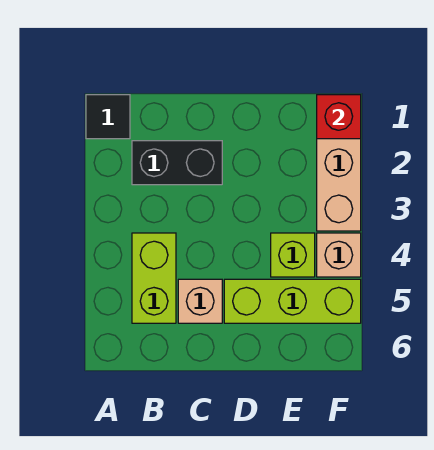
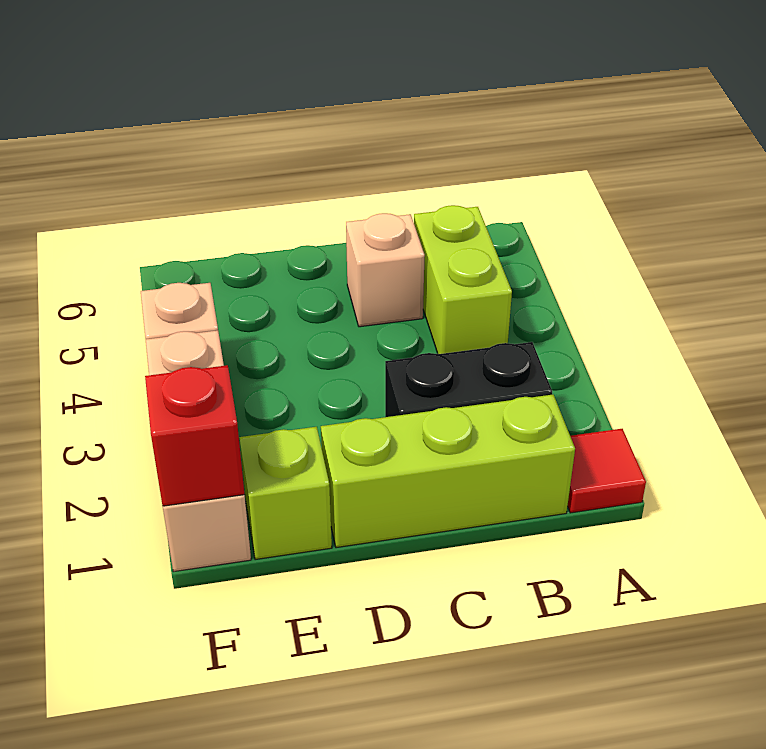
black 1x1 tile [86,95,130,139] -> red 1x1 tile [567,429,646,513]
lime 1x3 brick [224,279,361,323] -> lime 1x3 brick moved to [321,395,575,548]
lime 1x1 brick [271,233,315,277] -> lime 1x1 brick moved to [239,427,332,560]

